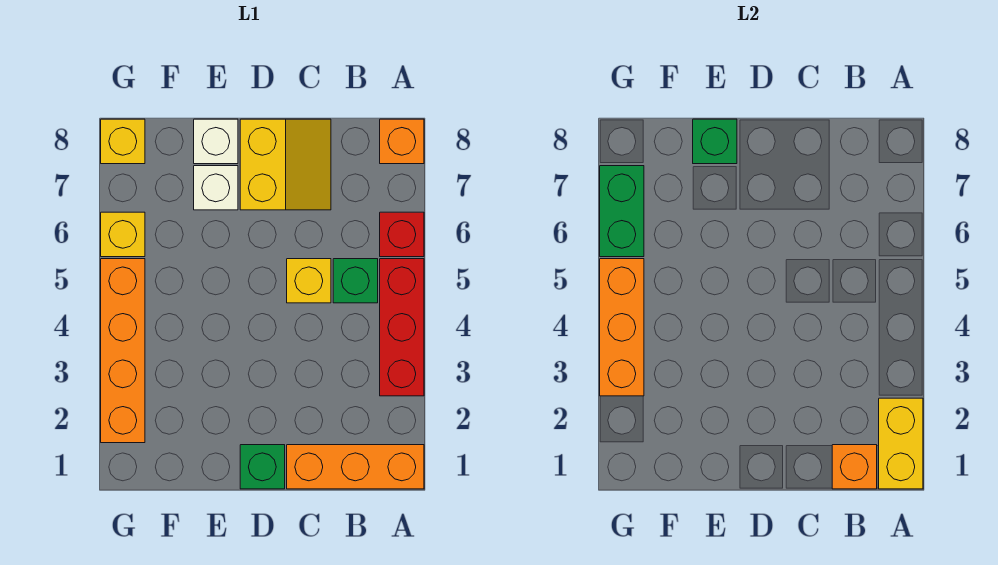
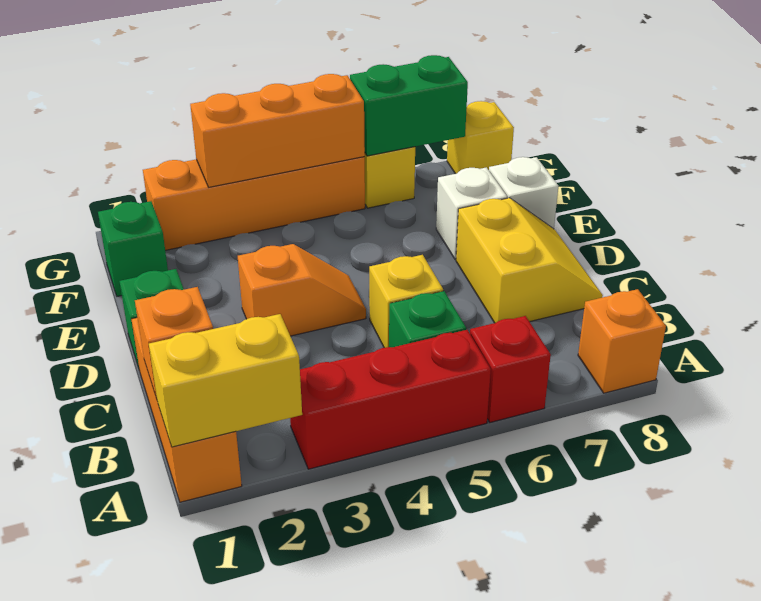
yellow 2x2 slope [240,119,331,210] -> yellow 2x2 slope turned to [456,198,603,323]
none -> orange 1x2 slope [238,244,366,336]
green 1x1 brick [693,119,737,164] -> green 1x1 brick moved to [98,201,168,296]

